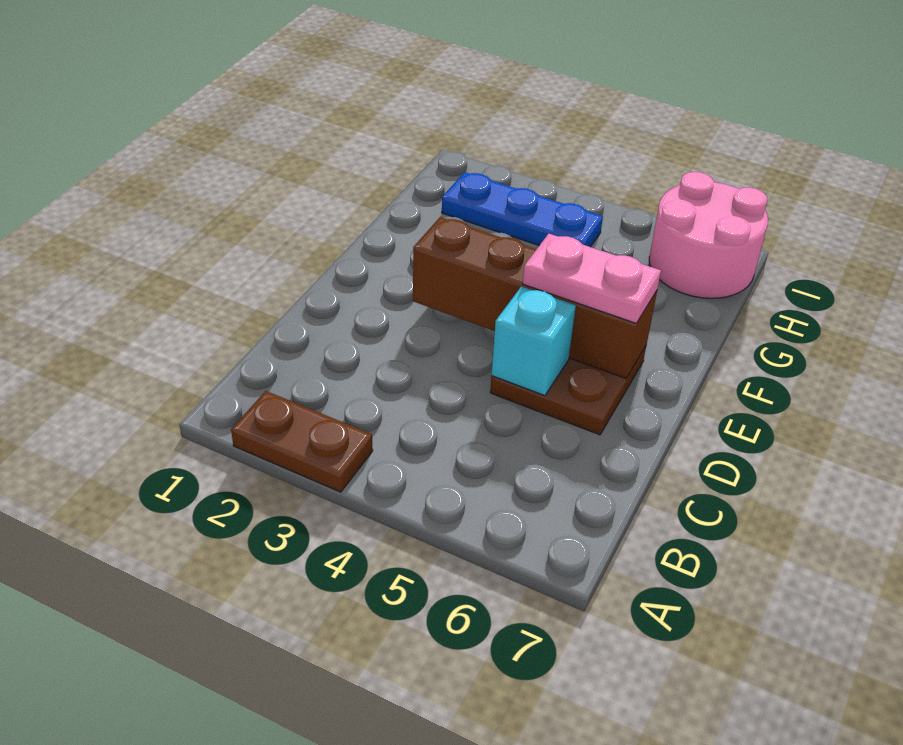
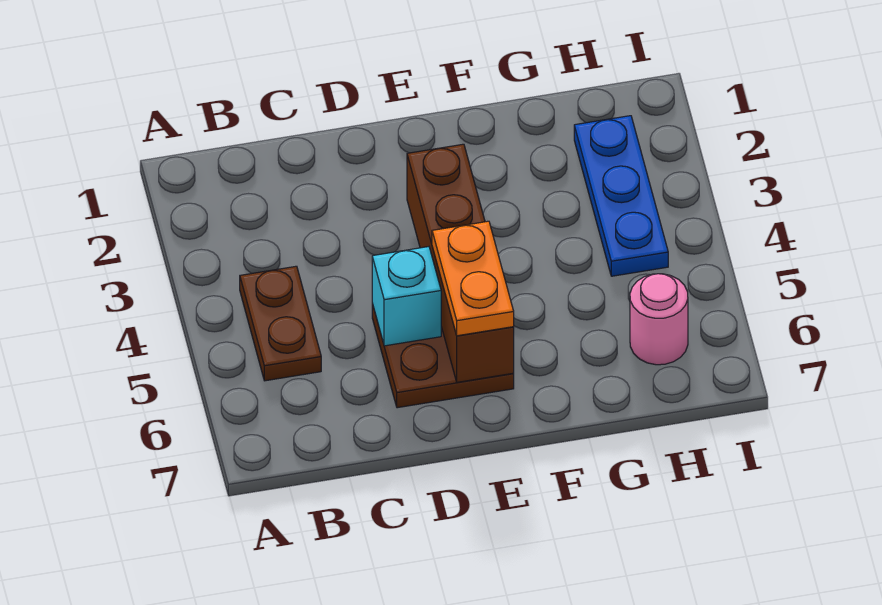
brown 1x2 plate [231,391,373,492] -> brown 1x2 plate moved to [240,266,321,381]
pink 1x2 plate [523,234,661,323] -> orange 1x2 plate [432,221,514,336]
pink 2x2 round brick [649,172,768,298] -> pink 1x1 round brick [630,274,688,365]

